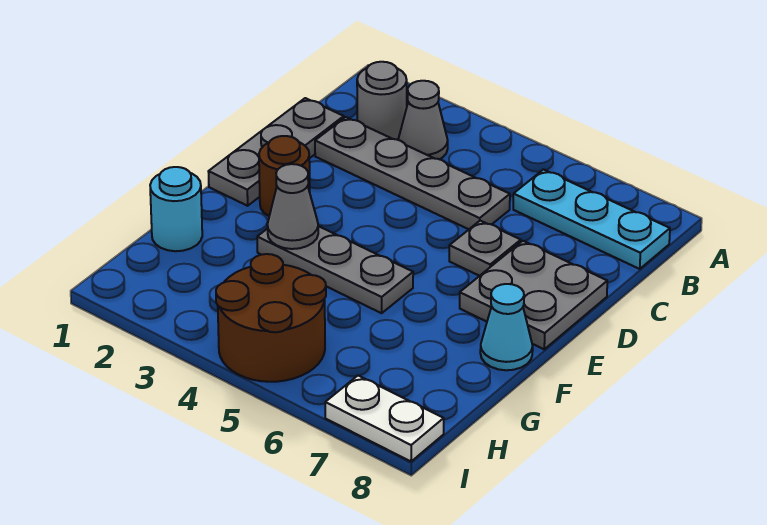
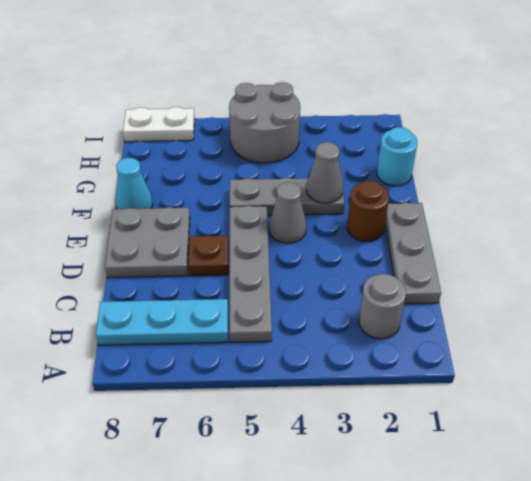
grey 1x1 cone [398,81,448,159] -> grey 1x1 cone moved to [269,182,307,243]
grey 1x4 plate [315,117,510,229] -> grey 1x4 plate turned to [230,206,272,342]
grey 1x1 plate [449,221,521,276] -> brown 1x1 plate [188,235,228,276]
brown 2x2 round brick [216,254,326,382] -> grey 2x2 round brick [229,82,300,163]

